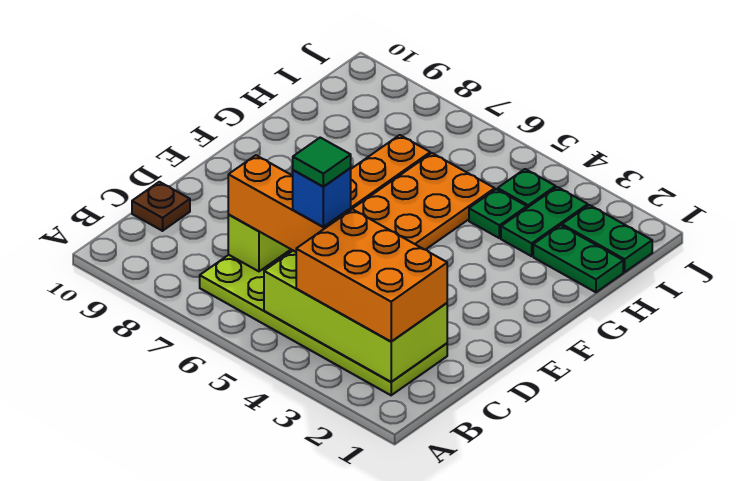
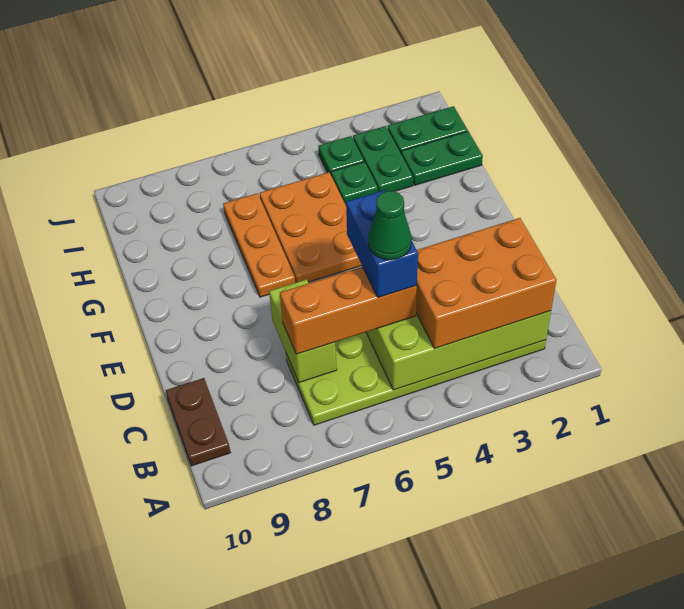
blue 1x1 brick [293,168,351,227] -> blue 1x2 brick [346,190,418,297]
green 1x1 tile [293,138,351,186] -> green 1x1 cone [368,191,412,260]
brown 1x1 plate [132,182,190,231] -> brown 1x2 plate [166,378,230,466]

